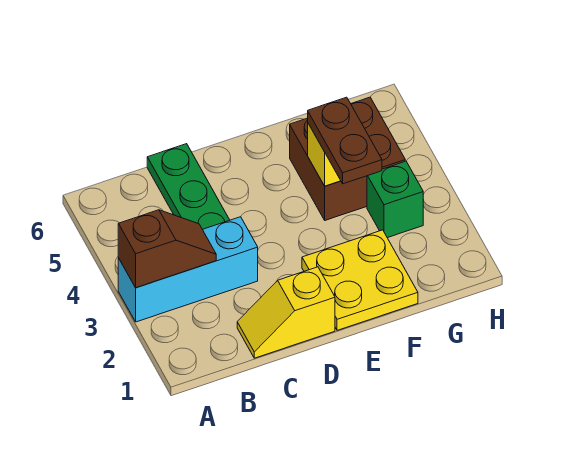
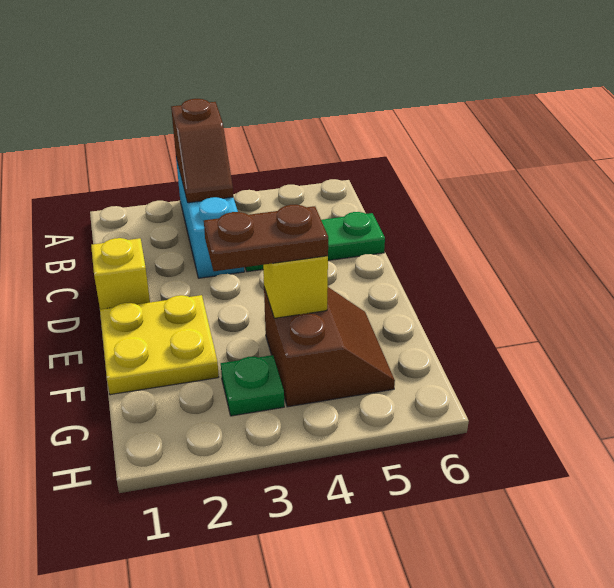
brown 2x2 brick [290,97,405,220] -> brown 2x2 slope [264,287,395,407]
green 1x1 brick [367,161,423,238] -> green 1x1 plate [221,355,284,416]

